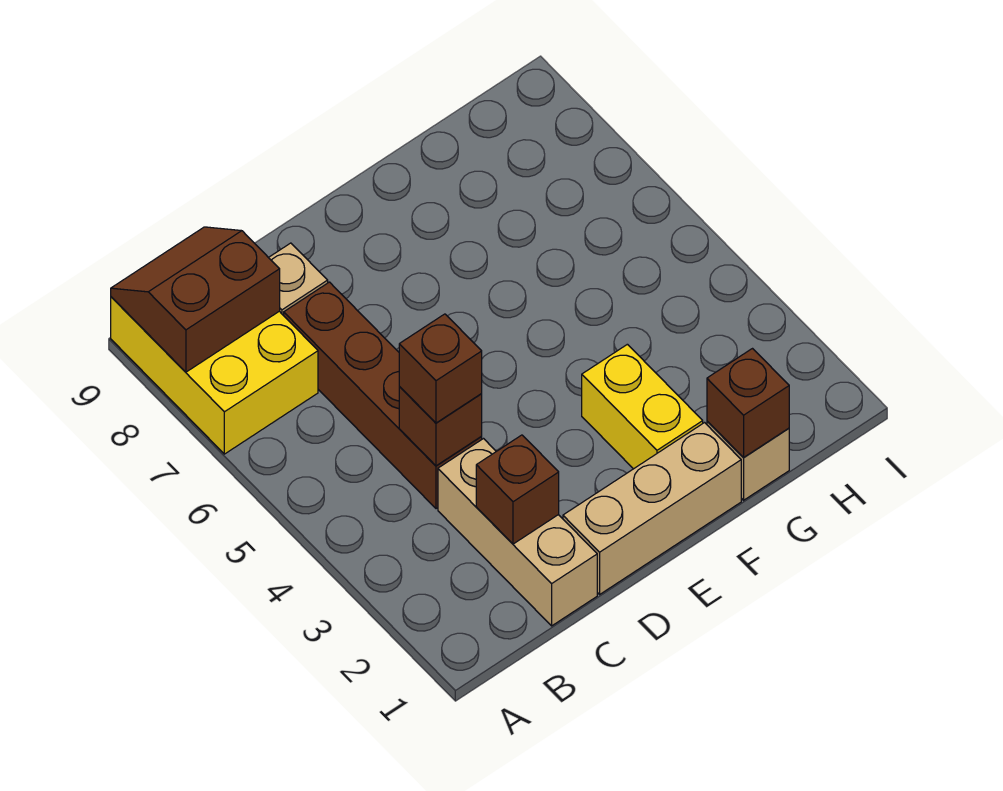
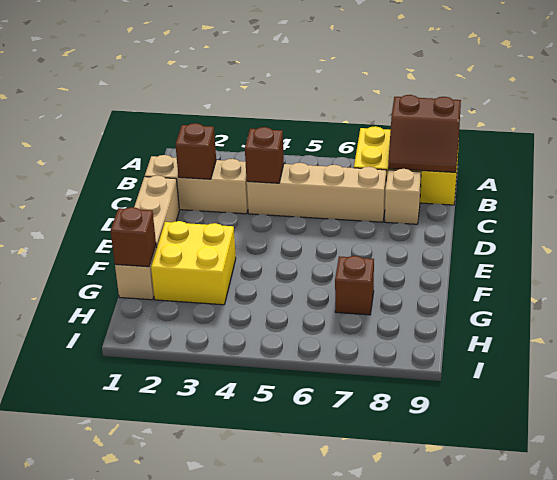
brown 2x2 slope [111,227,280,372] -> brown 2x2 slope turned to [388,95,461,172]
brown 1x4 brick [284,282,482,509] -> tan 1x4 brick [247,163,386,222]
brown 1x1 brick [399,314,482,423] -> brown 1x1 brick moved to [335,256,374,315]
yellow 1x2 brick [582,344,703,469] -> yellow 2x2 brick [151,221,236,305]

